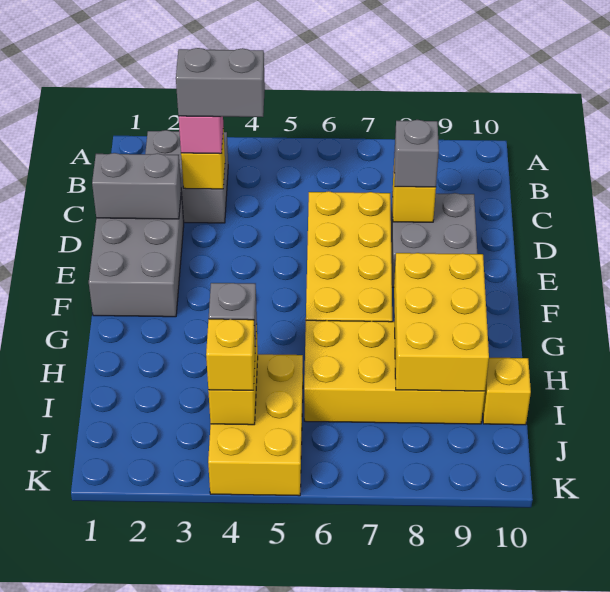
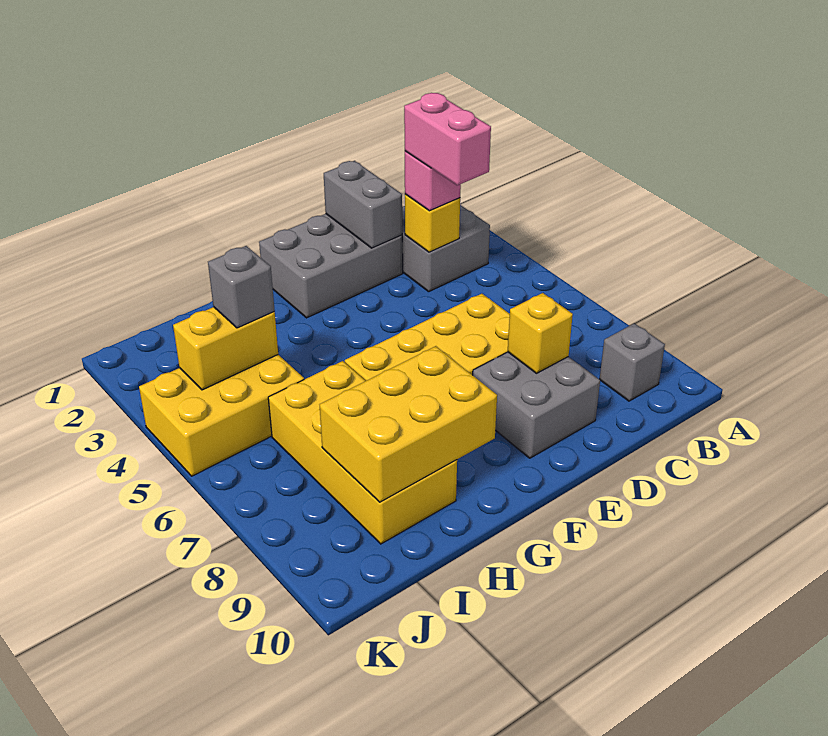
grey 1x2 brick [176,48,265,117] -> pink 1x2 brick [404,93,491,185]
grey 1x1 brick [394,120,439,187] -> grey 1x1 brick moved to [600,323,665,401]
yellow 1x1 brick [483,358,531,425] -> none
yellow 1x1 brick [206,319,255,390] -> none

